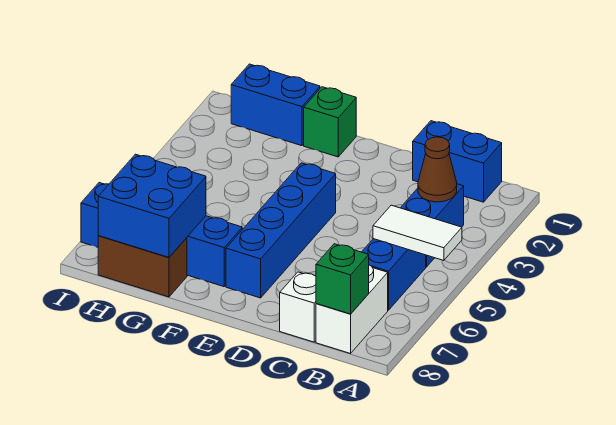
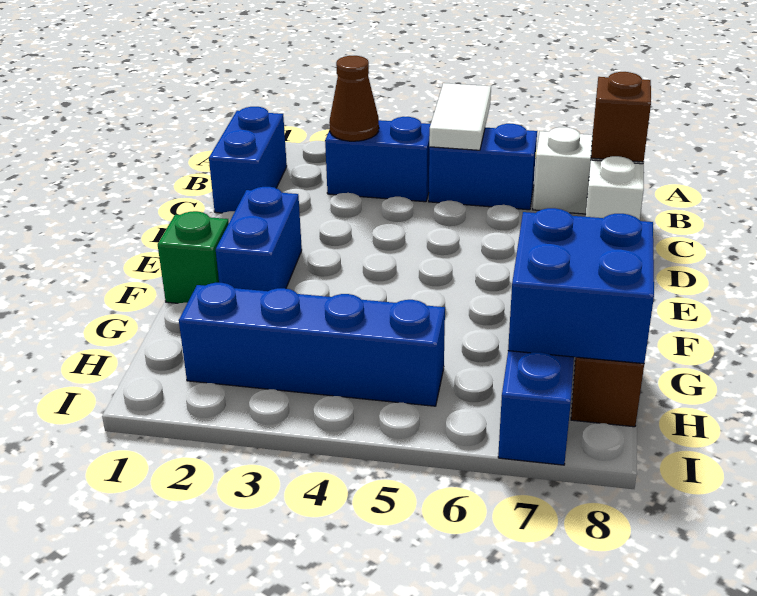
green 1x1 brick [316,244,369,314] -> brown 1x1 brick [591,72,651,162]
blue 1x4 brick [226,163,336,298] -> blue 1x4 brick moved to [179,283,445,406]
blue 1x2 brick [231,64,320,146] -> blue 1x2 brick moved to [216,187,302,291]

